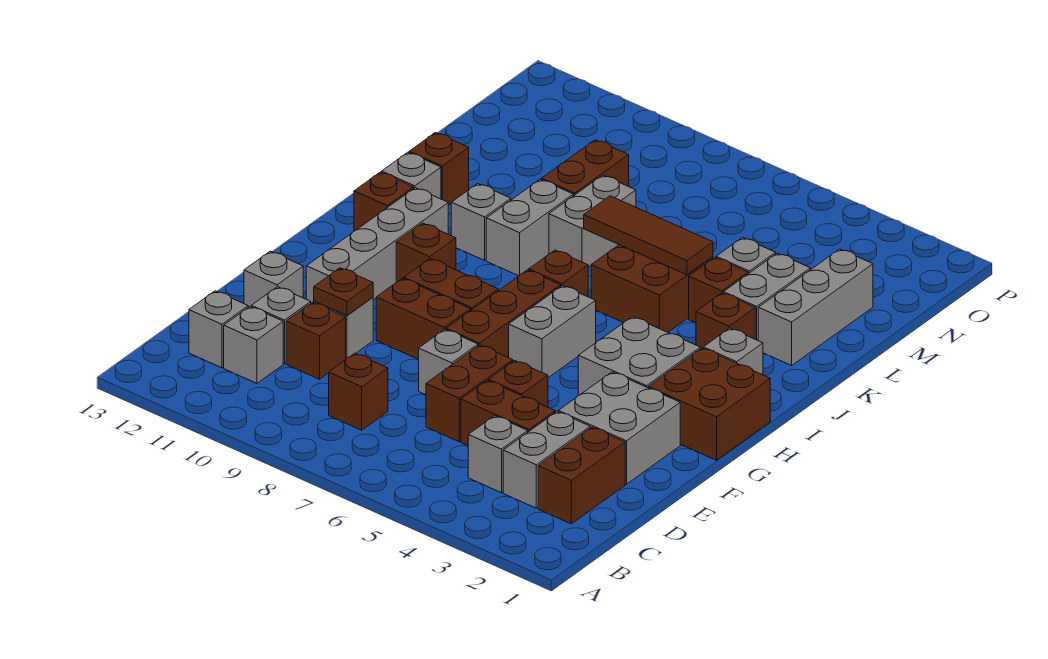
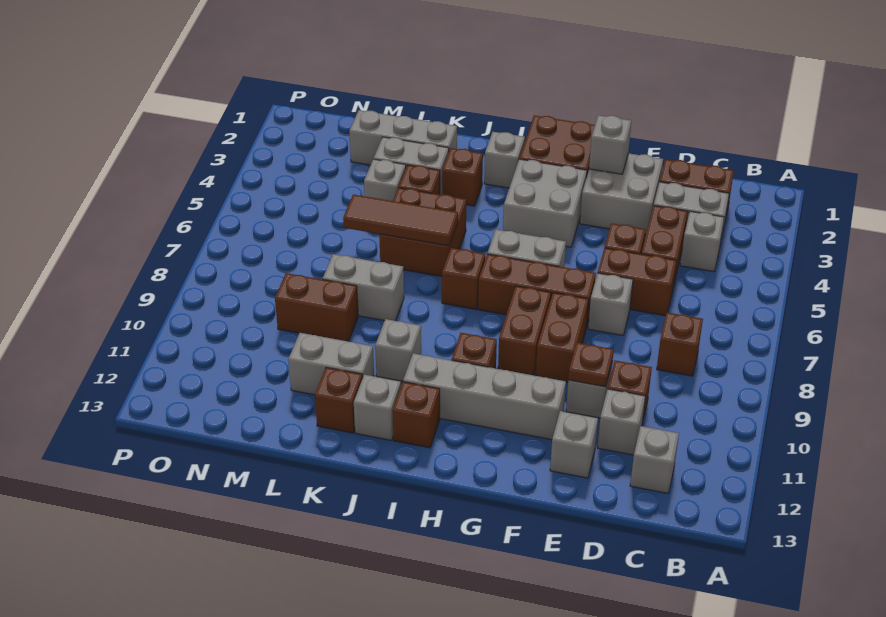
grey 1x1 brick [224,307,283,383] -> grey 1x1 brick moved to [589,115,631,174]
grey 1x2 brick [486,179,573,276] -> grey 1x2 brick moved to [288,333,374,395]
brown 1x3 tile [584,196,713,275] -> brown 1x3 tile turned to [343,194,458,246]

